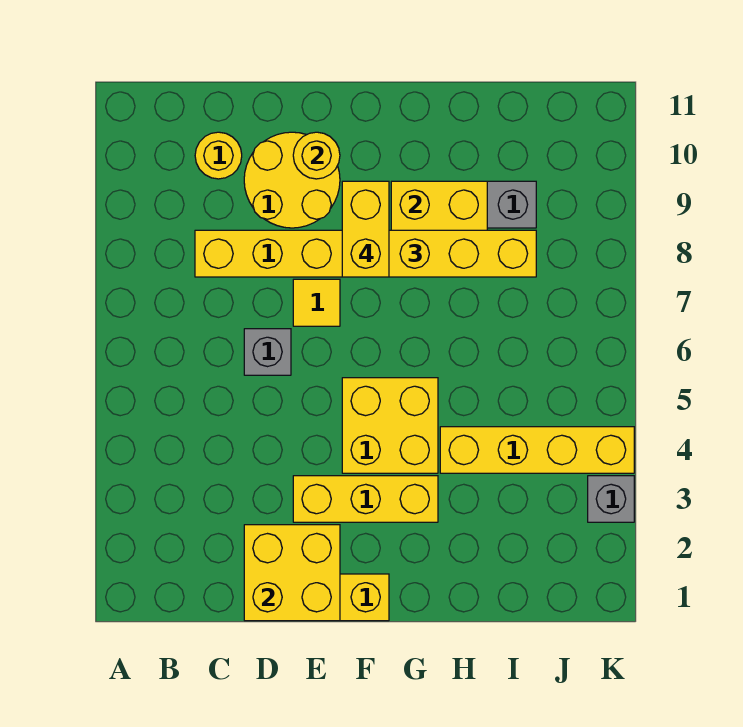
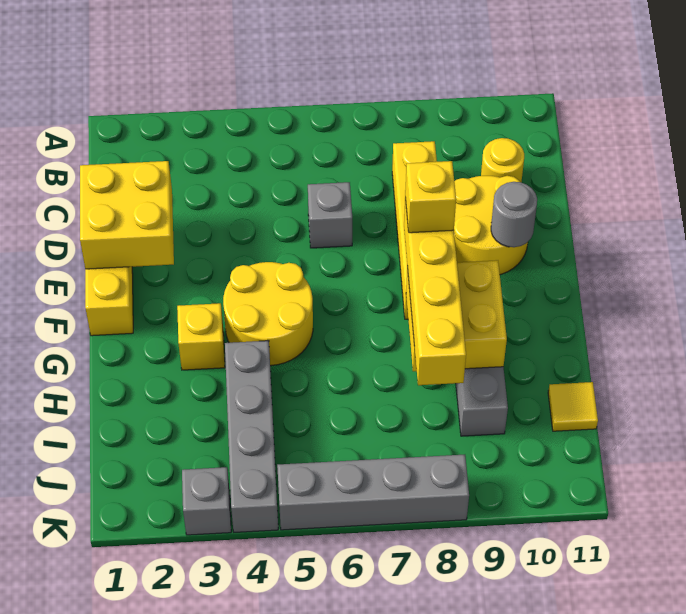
yellow 1x3 brick [293,476,438,522] -> yellow 1x1 brick [177,303,225,370]
yellow 1x1 tile [293,279,340,326] -> yellow 1x1 tile moved to [548,382,598,431]
yellow 1x1 round brick [293,132,340,179] -> grey 1x1 round brick [491,182,537,247]
yellow 2x2 brick [342,378,438,473] -> yellow 2x2 round brick [223,262,313,366]
yellow 1x2 brick [342,181,389,277] -> yellow 1x1 brick [405,161,456,233]
yellow 1x4 brick [440,427,634,473] -> grey 1x4 brick [225,341,278,532]
none -> grey 1x4 brick [277,455,469,530]

